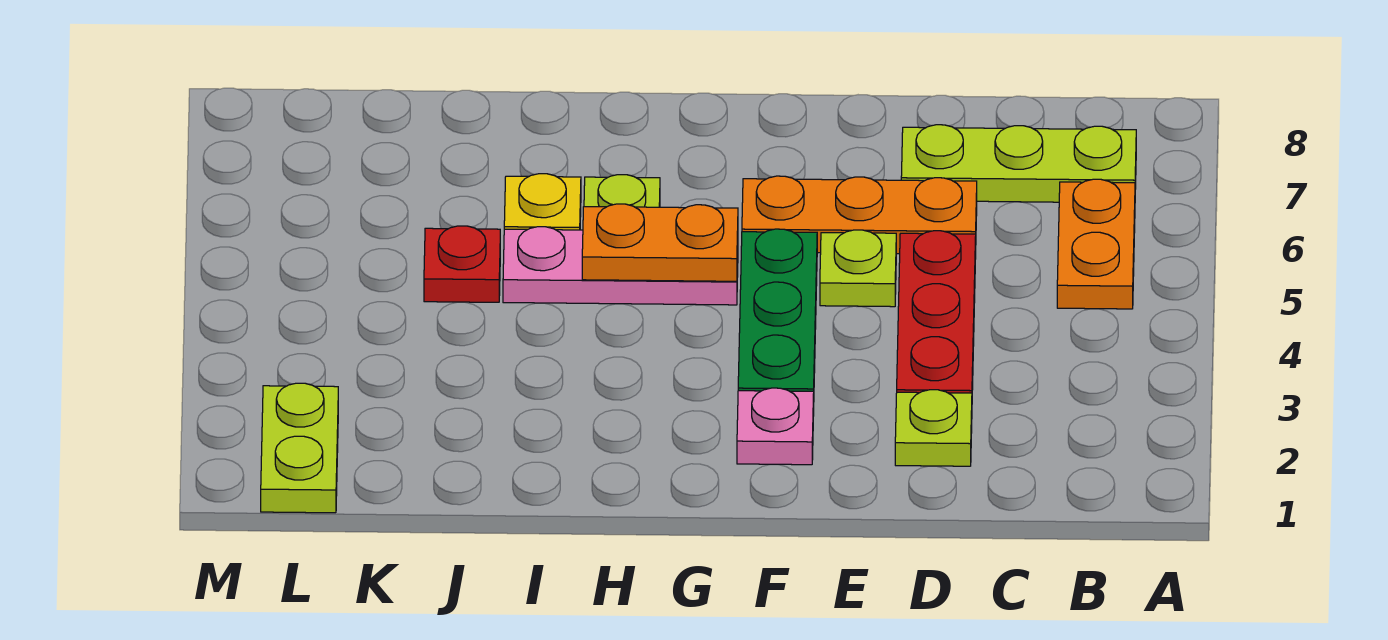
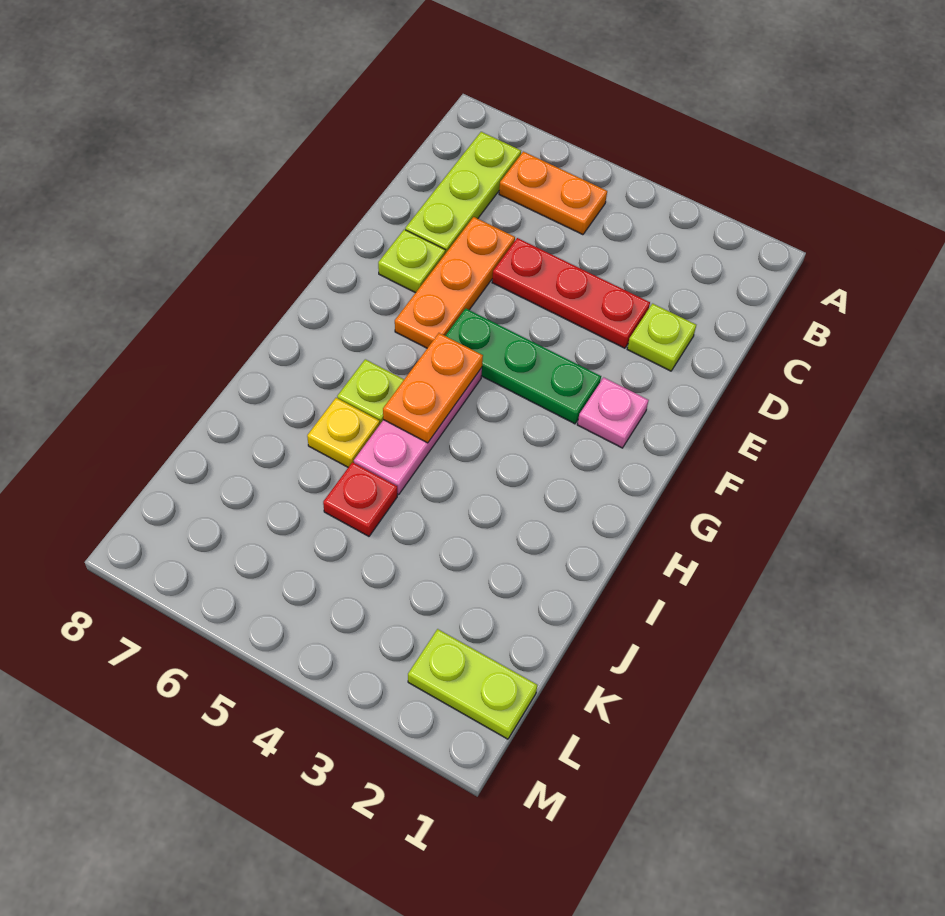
lime 1x1 plate [820,230,896,307] -> lime 1x1 plate moved to [378,230,445,293]

